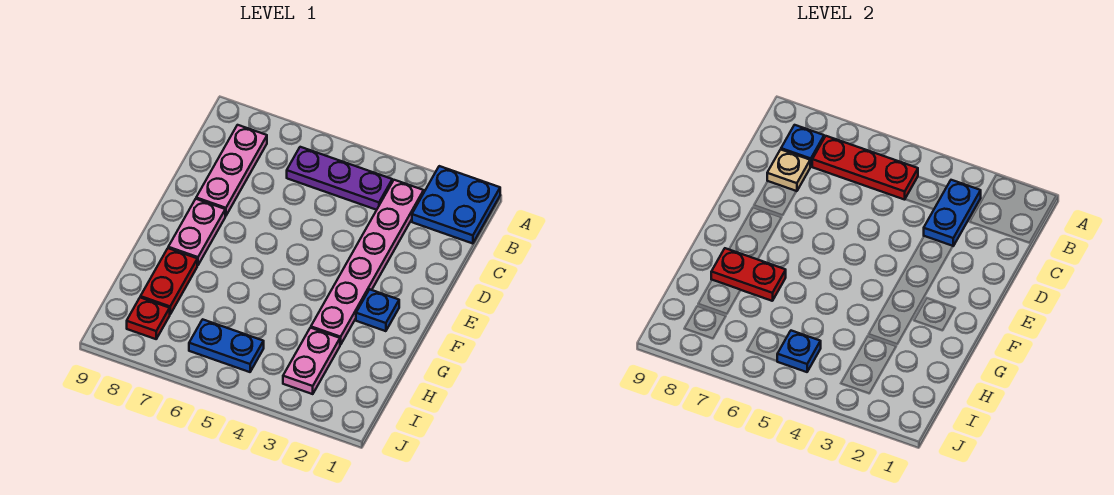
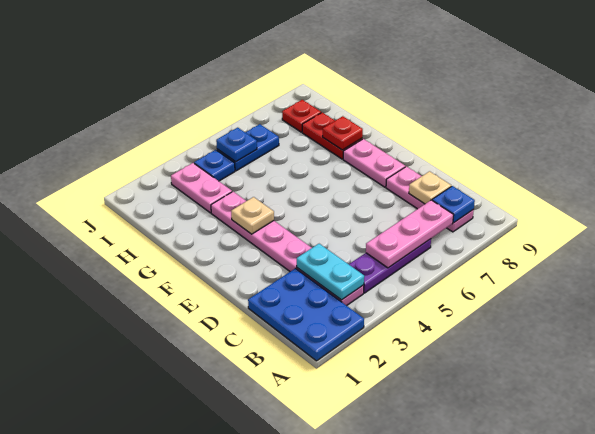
blue 2x2 plate [412,166,500,244] -> blue 2x3 plate [248,268,364,361]
blue 1x2 plate [924,180,981,246] -> cyan 1x2 plate [297,244,364,300]
red 1x3 plate [812,136,918,200] -> pink 1x3 plate [366,200,454,268]
blue 1x1 plate [356,289,399,331] -> blue 1x1 plate moved to [194,150,235,181]
none -> tan 1x1 plate [231,197,274,234]
red 1x2 plate [711,248,786,301] -> red 1x1 plate [323,116,363,150]

